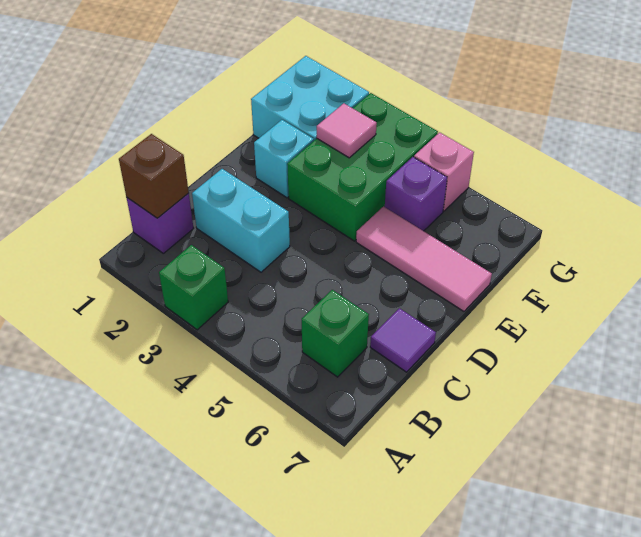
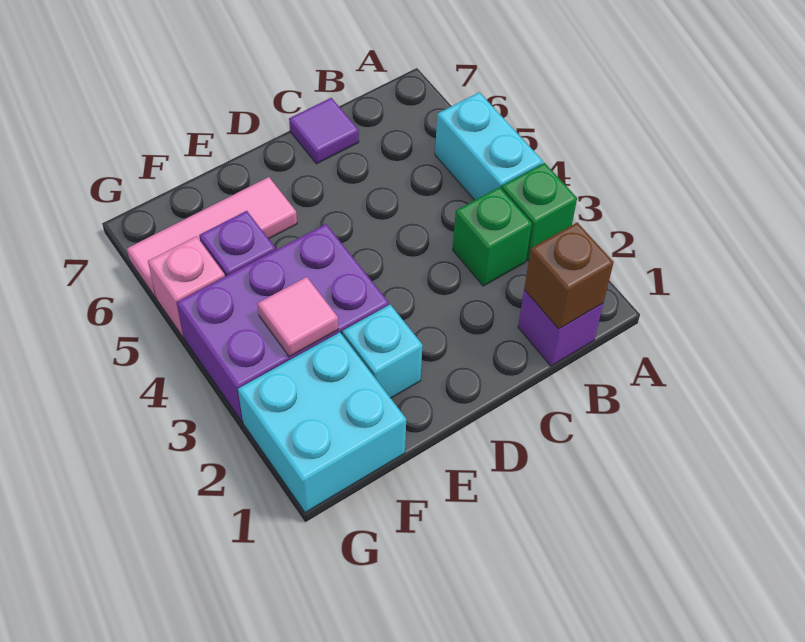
green 1x1 brick [302,290,369,377] -> green 1x1 brick moved to [453,187,532,286]
cyan 1x2 brick [192,169,290,272] -> cyan 1x2 brick moved to [435,92,543,200]
green 2x3 brick [287,93,438,241] -> purple 2x3 brick [177,224,389,422]
pink 1x3 tile [356,207,492,311] -> pink 1x3 tile turned to [127,177,297,298]

